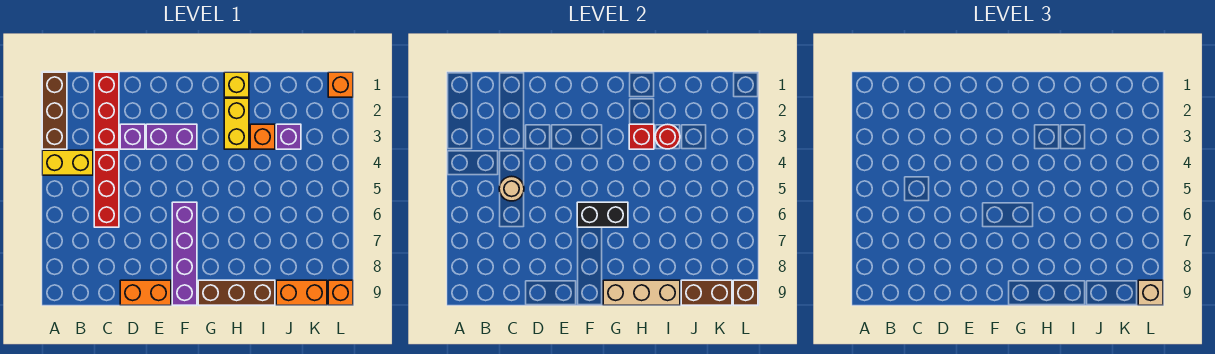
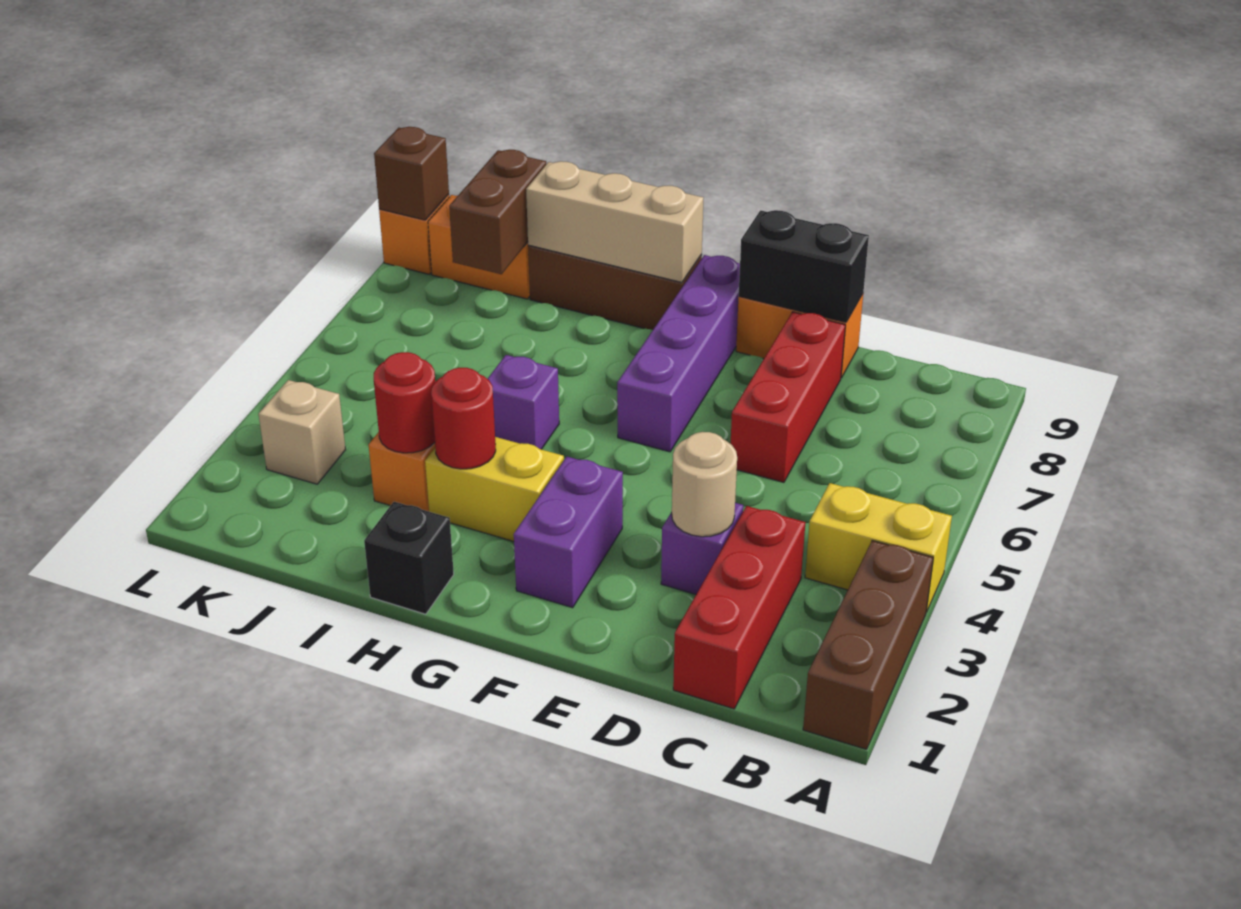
red 1x3 brick [94,150,119,227] -> red 1x3 brick moved to [730,312,845,482]
tan 1x1 round brick [499,176,524,201] -> tan 1x1 round brick moved to [672,432,737,537]
purple 1x2 brick [146,124,197,149] -> purple 1x2 brick turned to [514,457,623,608]
black 1x2 brick [577,202,628,227] -> black 1x2 brick moved to [739,210,869,322]
yellow 1x1 brick [224,72,249,97] -> black 1x1 brick [364,502,454,614]
yellow 1x2 brick [224,98,249,149] -> yellow 1x2 brick turned to [425,437,564,541]
red 1x1 brick [629,124,654,149] -> red 1x1 round brick [431,368,496,469]
purple 1x1 brick [276,124,301,149] -> purple 1x1 brick moved to [488,355,559,449]
brown 1x2 brick [681,280,732,305] -> brown 1x2 brick turned to [449,150,546,274]
orange 1x1 brick [328,72,353,97] -> none
tan 1x1 brick [1138,280,1163,305] -> tan 1x1 brick moved to [259,380,346,484]

